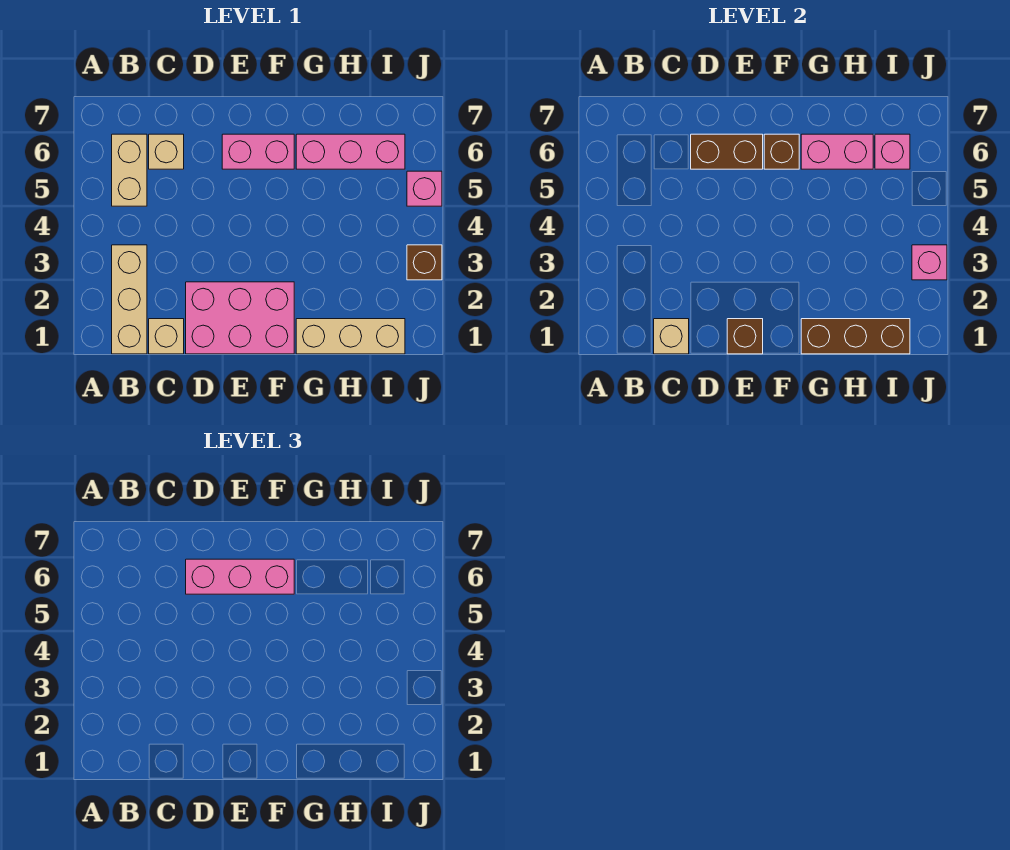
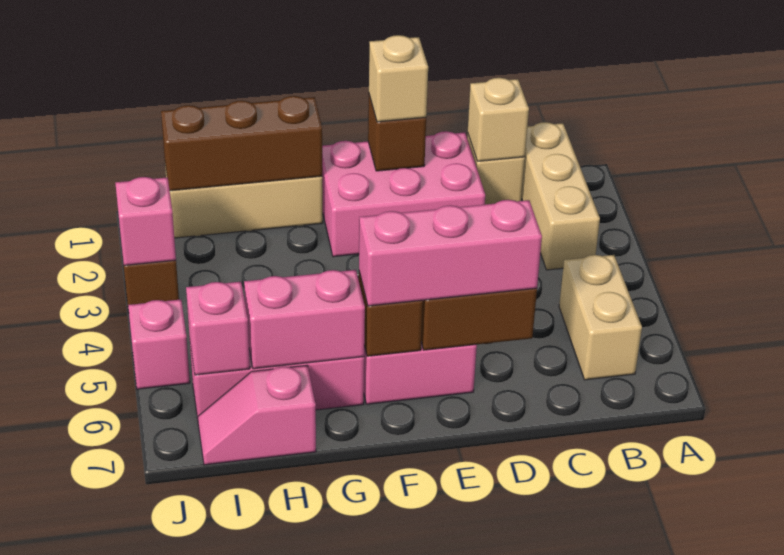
tan 1x1 brick [149,134,184,169] -> tan 1x1 brick moved to [369,35,428,122]
none -> pink 1x2 slope [198,365,316,465]

